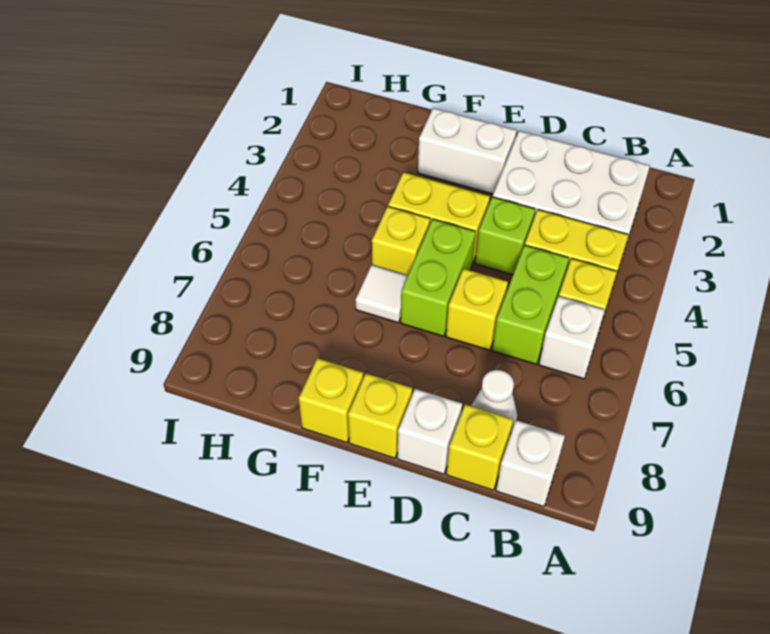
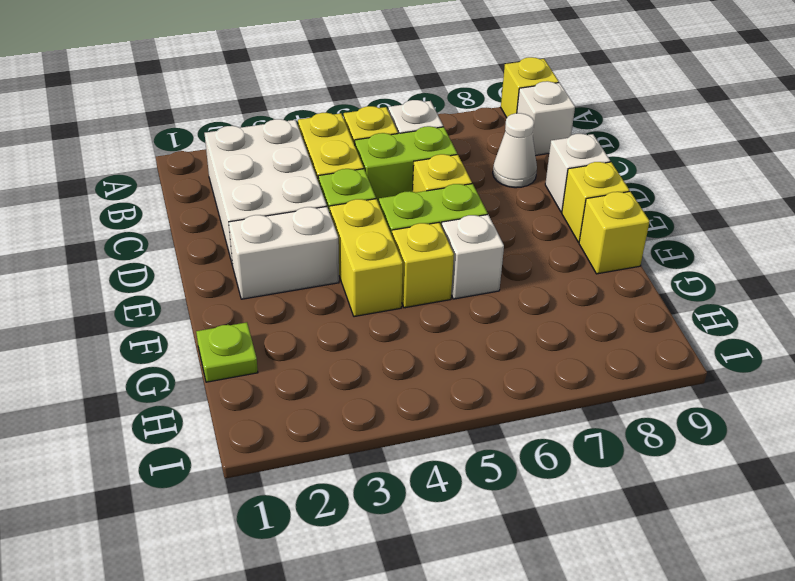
yellow 1x1 brick [446,404,513,490] -> yellow 1x1 brick moved to [501,57,559,118]
white 1x2 brick [418,108,517,194] -> white 1x2 brick turned to [229,207,339,299]
white 1x1 tile [356,265,408,322] -> white 1x1 brick [442,215,504,299]
none -> lime 1x1 plate [196,322,258,382]

